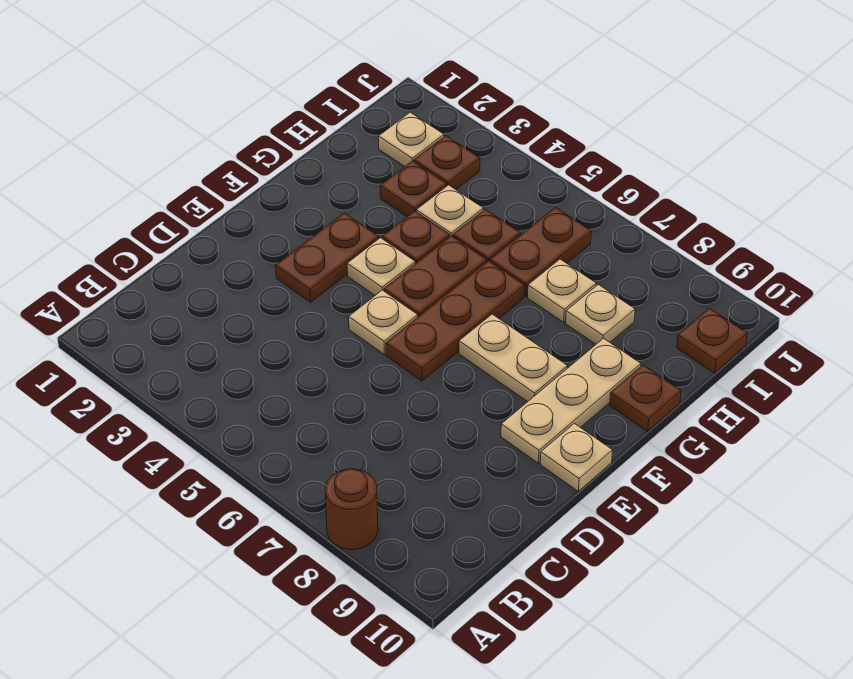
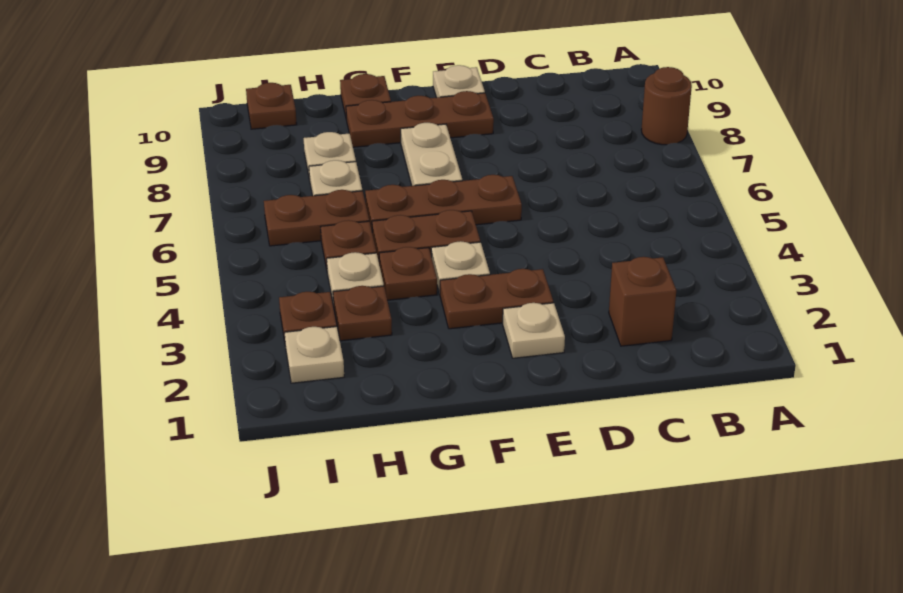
none -> brown 1x1 brick [609,257,676,346]
tan 1x1 plate [349,290,418,354] -> tan 1x1 plate moved to [503,303,565,358]
tan 1x3 plate [501,338,641,463] -> brown 1x3 plate [346,91,494,147]

